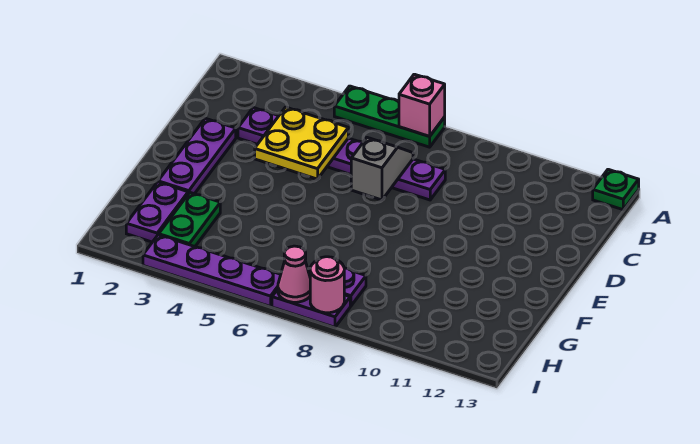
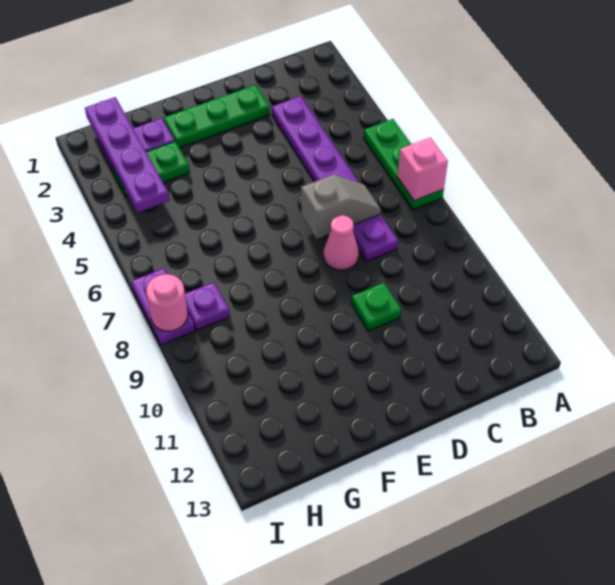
green 1x1 plate [593,169,639,210] -> green 1x1 plate moved to [351,283,401,331]
yellow 2x2 plate [255,107,348,179] -> none
purple 1x3 plate [158,118,236,194] -> green 1x3 plate [164,85,270,148]
purple 1x4 plate [143,235,281,307] -> purple 1x4 plate moved to [85,97,169,213]
pink 1x1 cone [278,246,310,302] -> pink 1x1 cone moved to [324,215,359,270]

